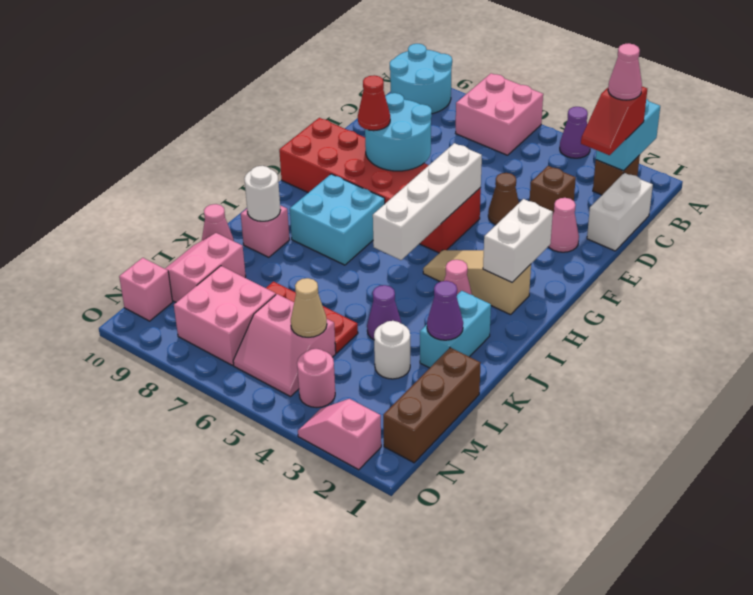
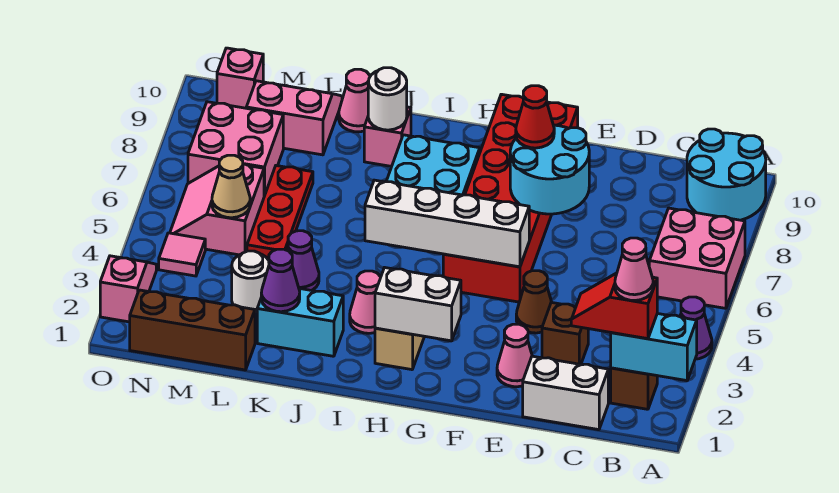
pink 1x1 round brick [297,349,335,408] -> pink 1x1 tile [159,233,205,276]

